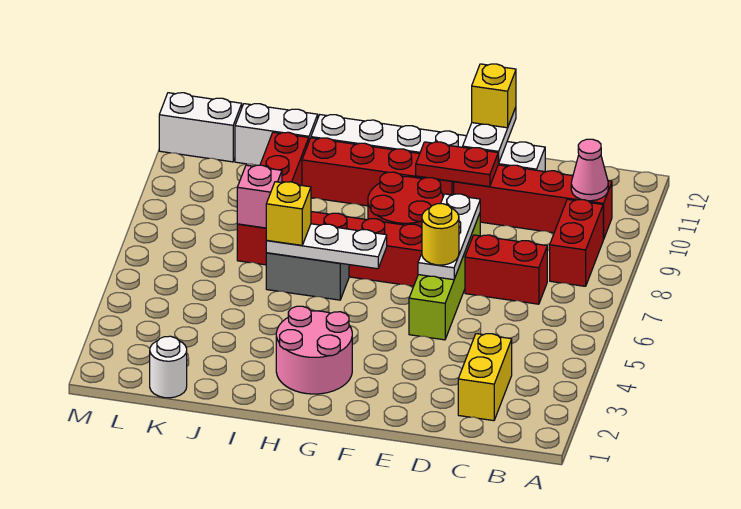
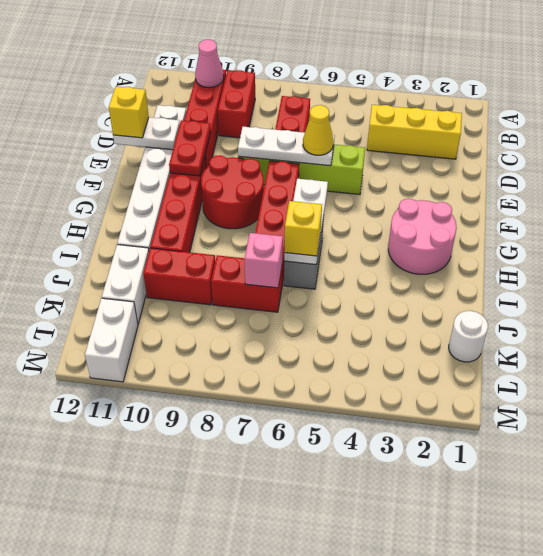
red 1x2 brick [550,199,603,286] -> red 1x2 brick turned to [218,70,255,138]
yellow 1x2 brick [458,334,512,421] -> yellow 1x3 brick [367,105,462,159]
yellow 1x1 round brick [422,204,459,265] -> yellow 1x1 cone [303,105,333,155]

